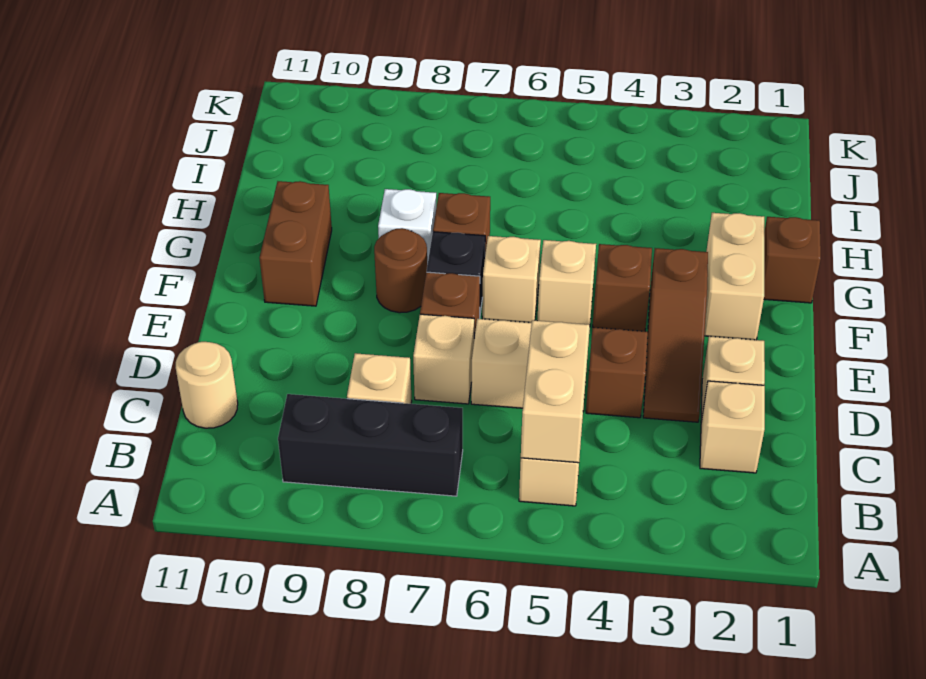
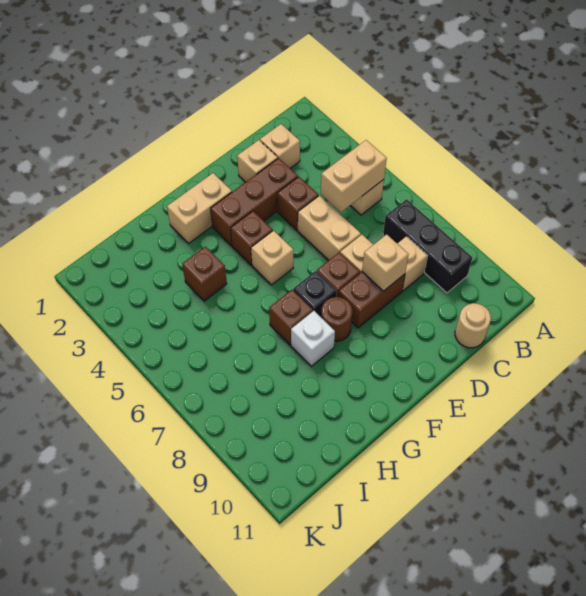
brown 1x3 slope [643,248,708,422] -> brown 1x3 brick [211,158,298,245]
tan 1x1 brick [482,236,541,323] -> tan 1x1 brick moved to [362,234,409,291]
brown 1x2 brick [260,181,332,306] -> brown 1x2 brick moved to [338,272,405,328]
brown 1x1 brick [764,217,821,303] -> brown 1x1 brick moved to [182,246,227,301]

